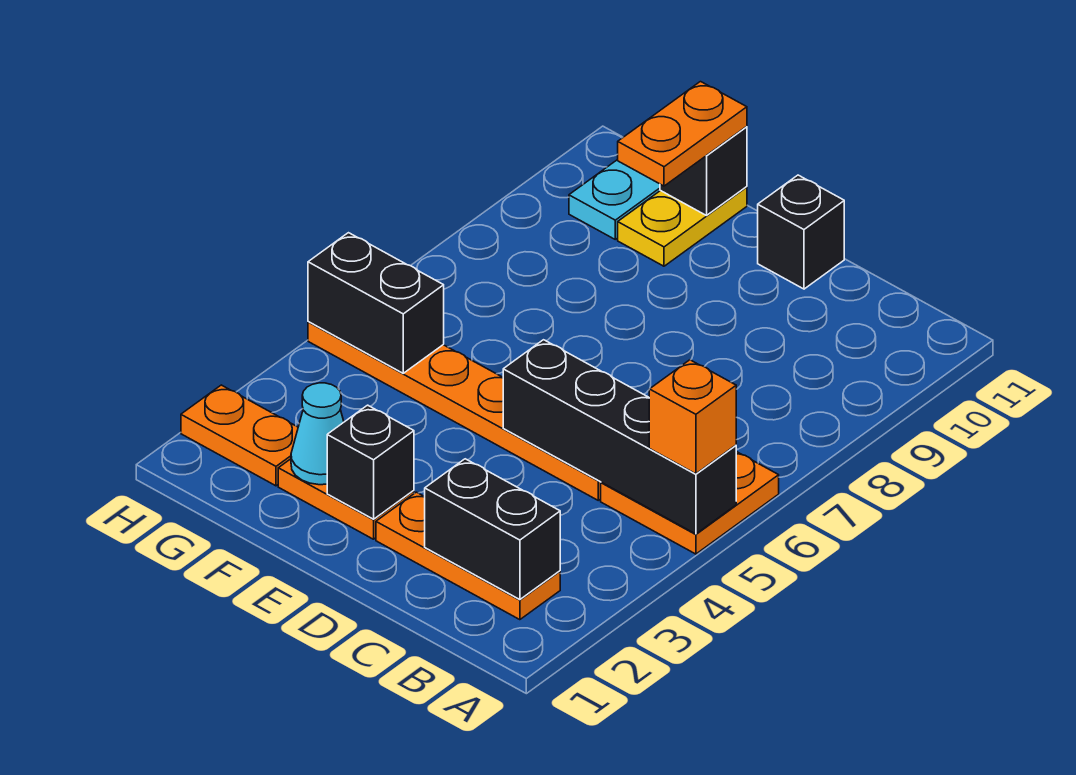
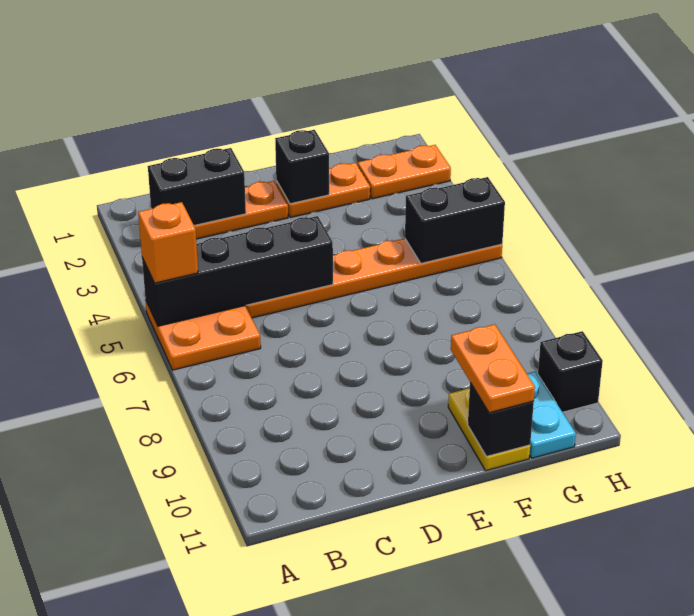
black 1x1 brick [758,175,844,289] -> black 1x1 brick moved to [538,331,603,412]
cyan 1x1 cone [291,383,344,485] -> none

